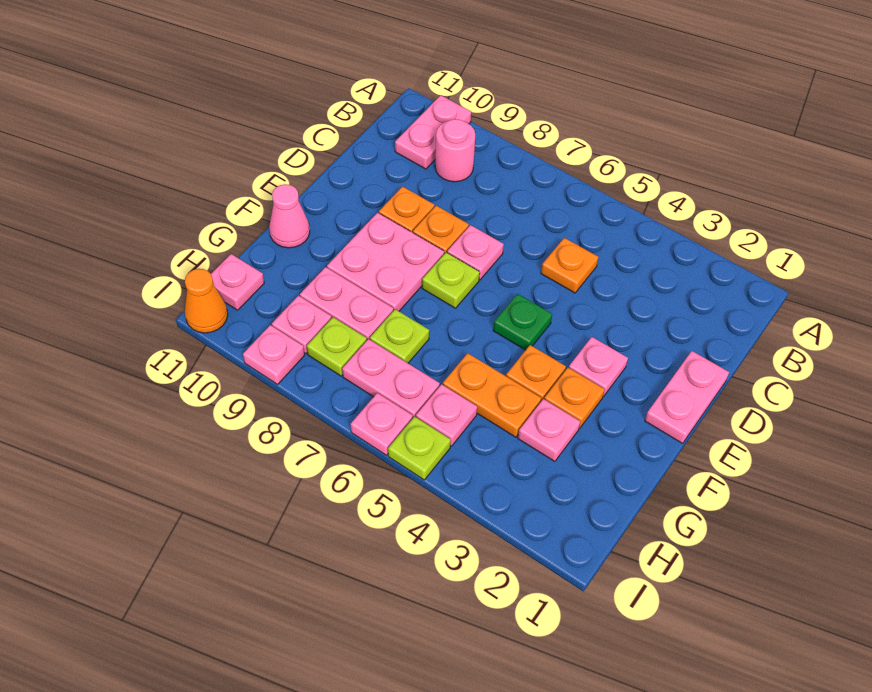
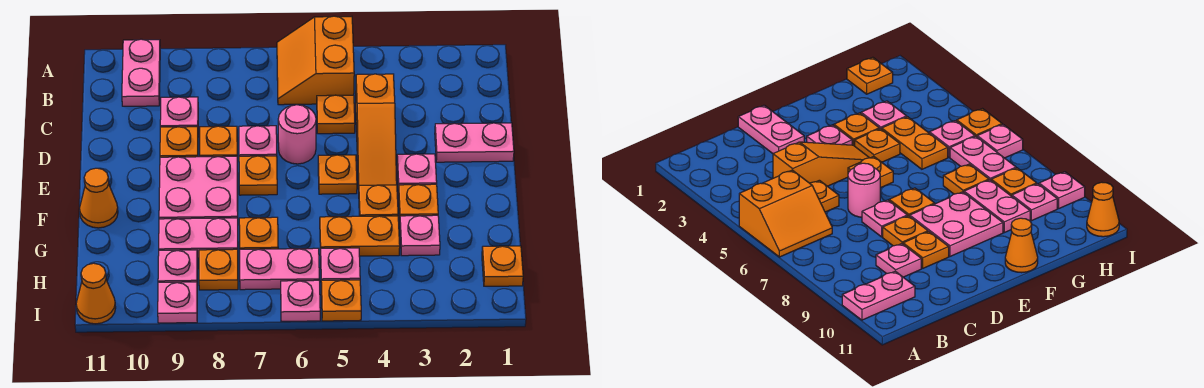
none -> orange 2x2 slope [277,16,354,105]
pink 1x1 round brick [435,119,475,182] -> pink 1x1 round brick moved to [278,105,316,164]
none -> orange 1x3 slope [356,74,397,189]
pink 1x2 plate [645,351,729,443] -> pink 1x2 plate turned to [435,123,514,162]
green 1x1 plate [493,294,552,350] -> orange 1x1 plate [318,155,357,194]
lime 1x1 plate [422,252,480,308] -> orange 1x1 plate [239,156,277,195]
pink 1x1 cone [269,184,310,248] -> orange 1x1 cone [80,168,118,228]
lime 1x1 plate [370,309,429,363] -> orange 1x1 plate [239,217,278,249]
none -> orange 1x1 plate [482,246,523,286]
lime 1x1 plate [307,317,367,376] -> orange 1x1 plate [199,249,238,290]
pink 1x1 plate [211,254,264,310] -> pink 1x1 plate moved to [160,97,198,127]
lime 1x1 plate [388,417,451,480] -> orange 1x1 plate [321,280,361,321]

